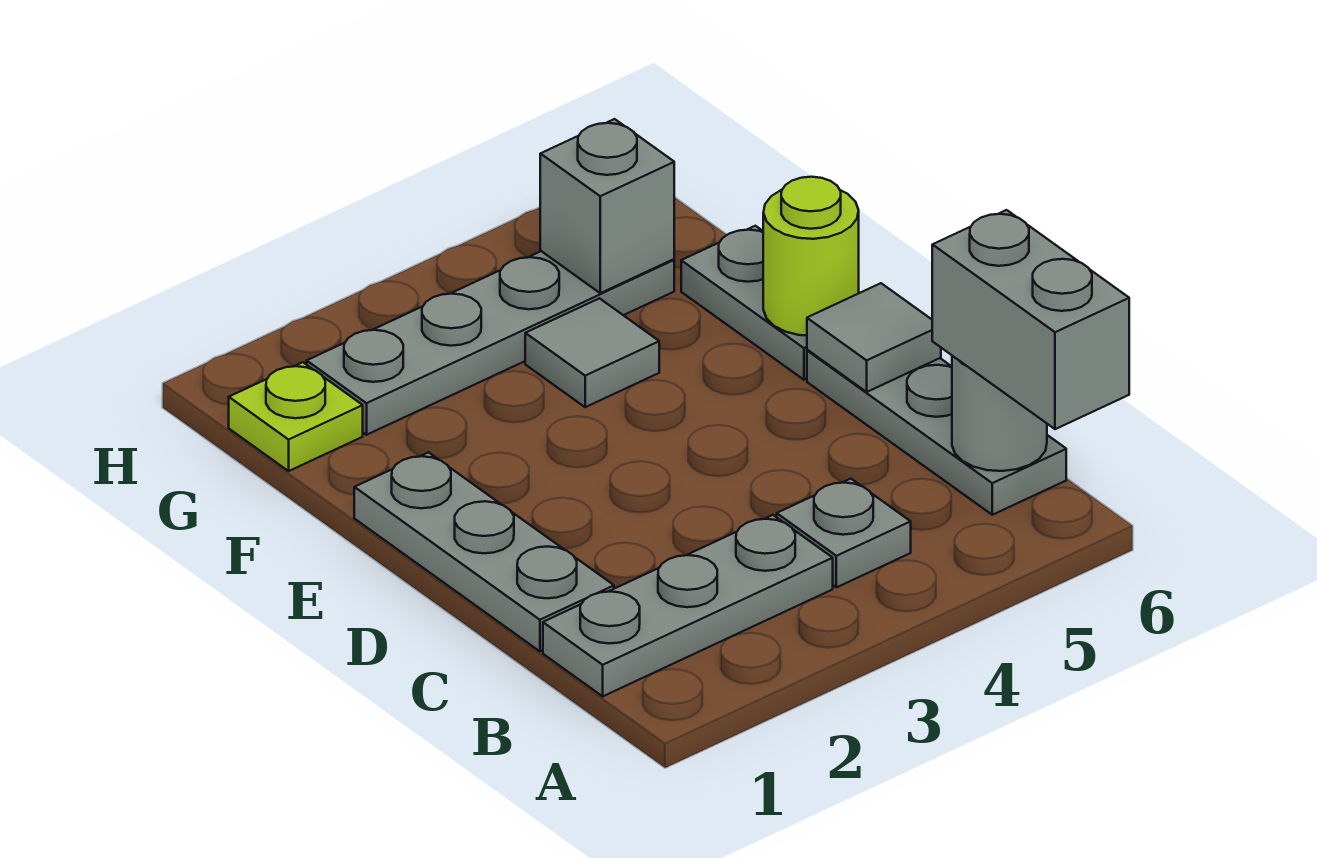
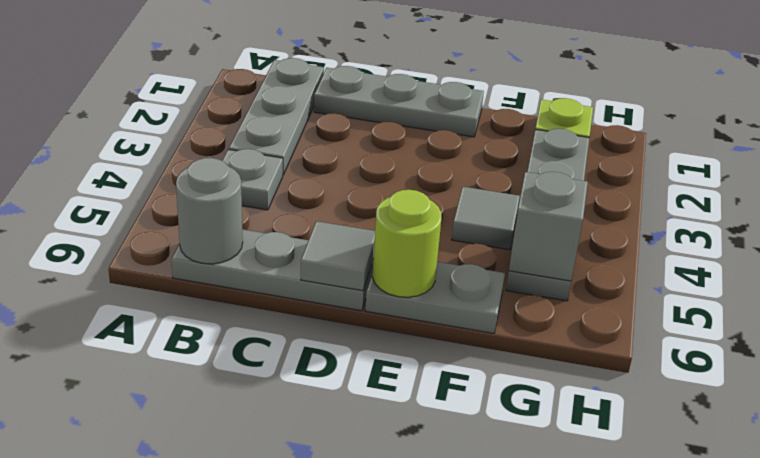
grey 1x2 brick [932,210,1129,429] -> none

